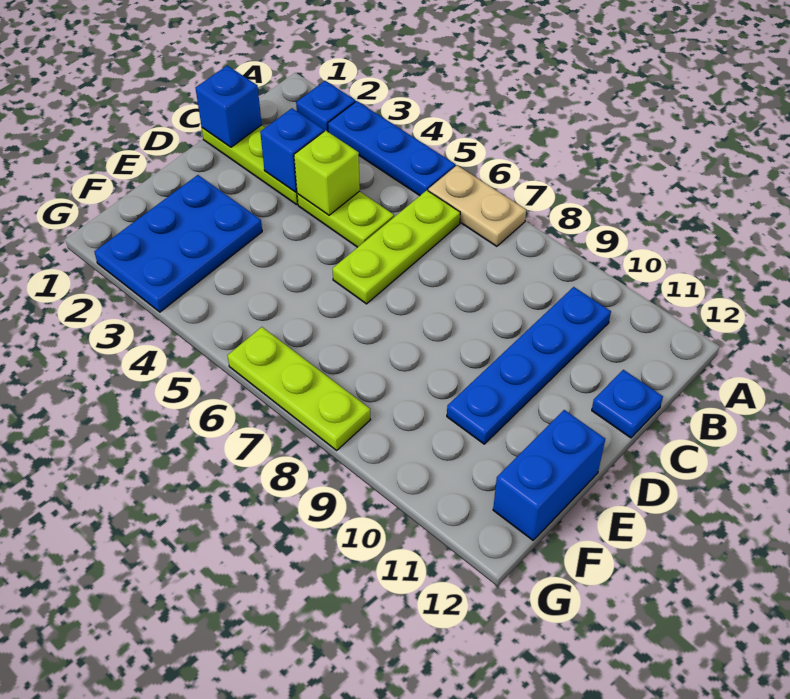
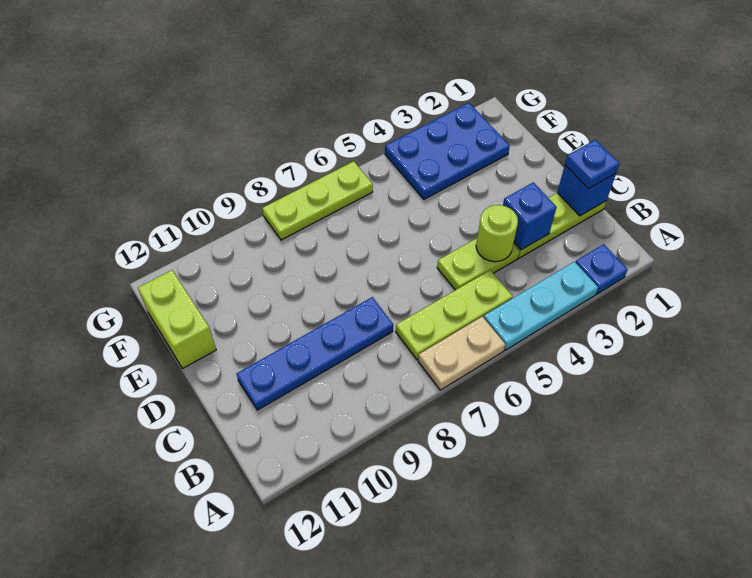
blue 1x3 plate [328,101,455,195] -> cyan 1x3 plate [484,262,598,350]
lime 1x3 plate [332,190,460,304] -> lime 1x3 plate turned to [396,270,513,360]
blue 1x4 plate [447,287,611,444] -> blue 1x4 plate turned to [237,297,393,410]
lime 1x1 brick [294,131,360,215] -> lime 1x1 round brick [476,205,518,262]
blue 1x1 plate [592,370,663,438] -> blue 1x1 plate moved to [565,140,620,188]
blue 2x3 plate [94,175,262,312] -> blue 2x3 plate turned to [385,103,510,199]
blue 1x2 brick [493,410,605,540] -> lime 1x2 brick [138,270,216,369]

